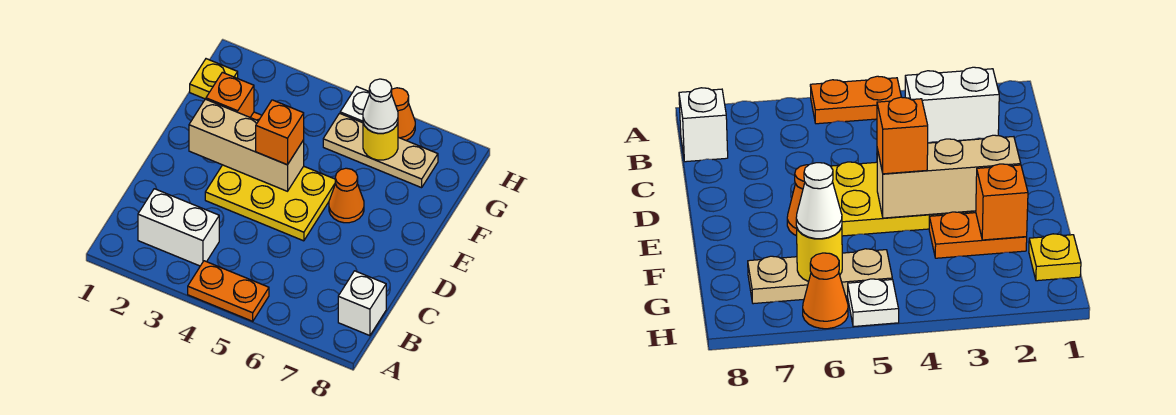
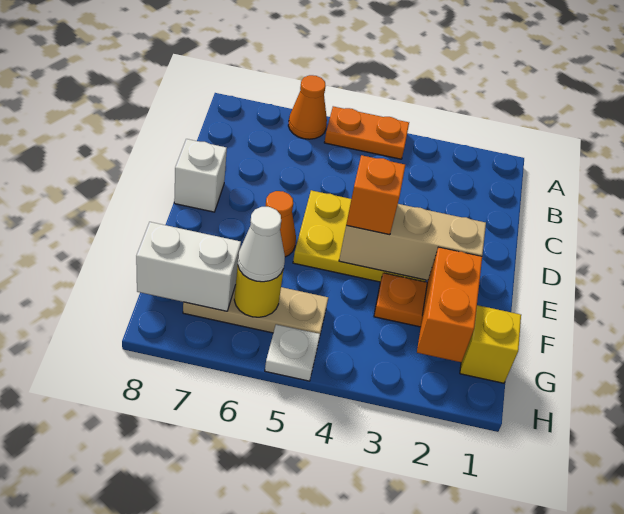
white 1x2 brick [138,189,219,266] -> white 1x2 brick moved to [136,222,241,311]
white 1x1 brick [338,271,386,336] -> white 1x1 brick moved to [174,139,227,212]
orange 1x1 brick [206,72,254,117] -> orange 1x2 brick [417,247,482,362]
yellow 1x1 plate [190,59,238,99] -> yellow 1x1 brick [460,305,521,383]
orange 1x1 cone [391,88,415,140] -> orange 1x1 cone moved to [288,75,327,139]

